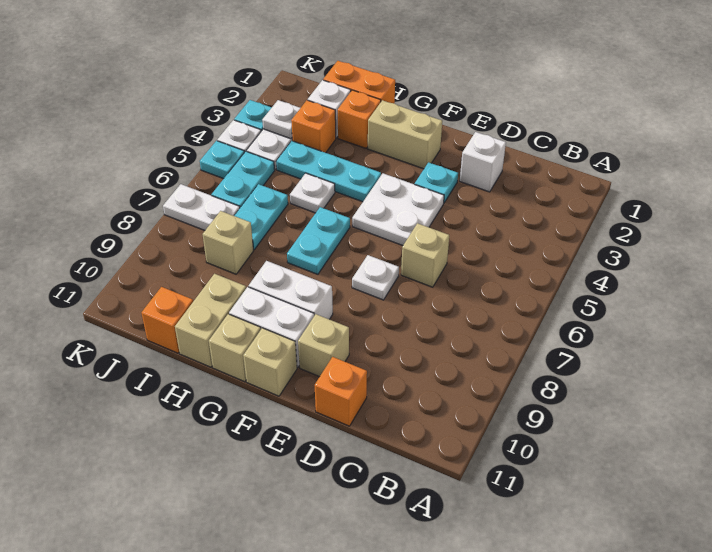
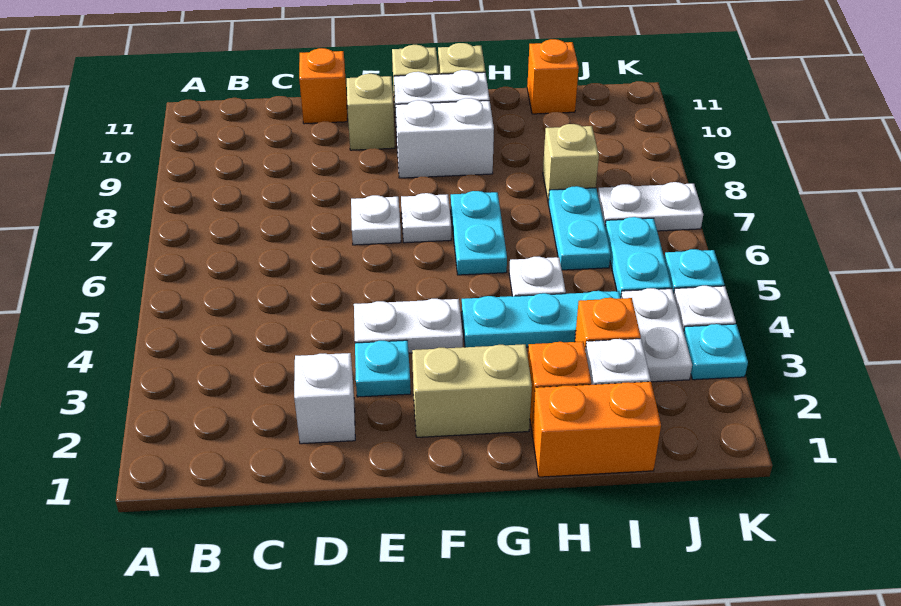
tan 1x1 brick [401,223,449,287] -> none
white 2x2 plate [352,173,444,246] -> white 1x2 plate [354,299,463,353]
tan 1x2 brick [175,274,246,367] -> none
white 1x1 plate [262,100,300,139] -> white 1x1 plate moved to [401,193,451,243]

